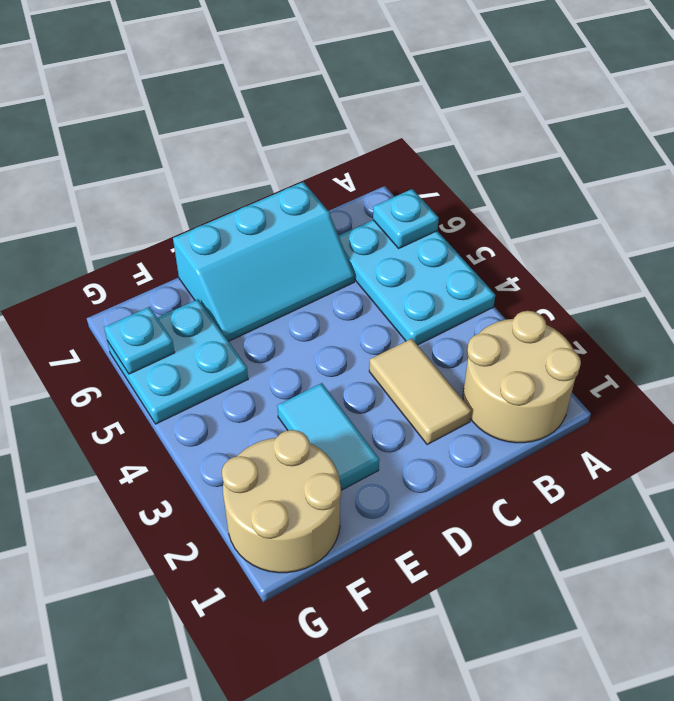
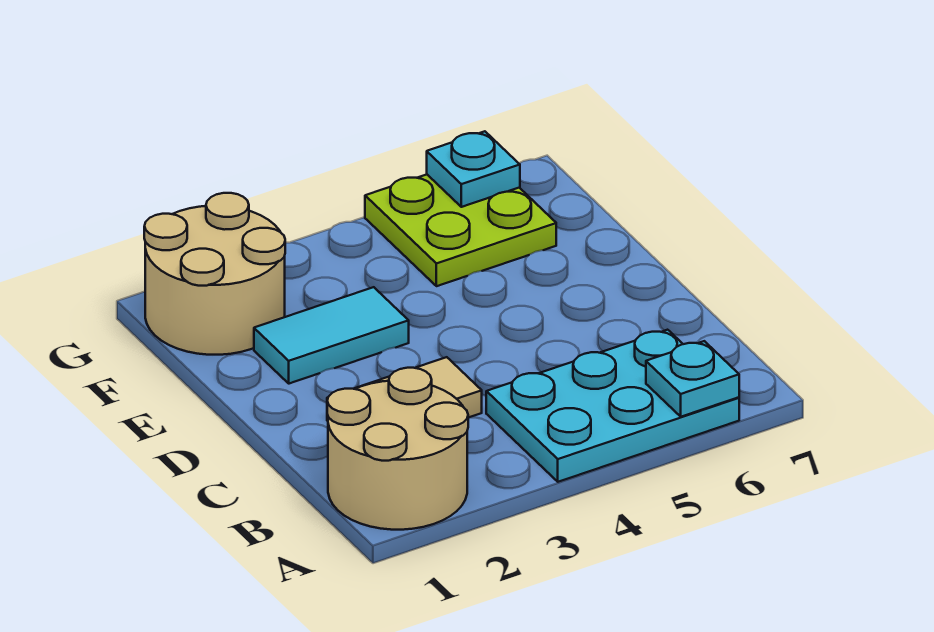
cyan 2x3 slope [173,182,354,341] -> none
cyan 2x2 plate [107,299,248,424] -> lime 2x2 plate [365,175,556,286]

